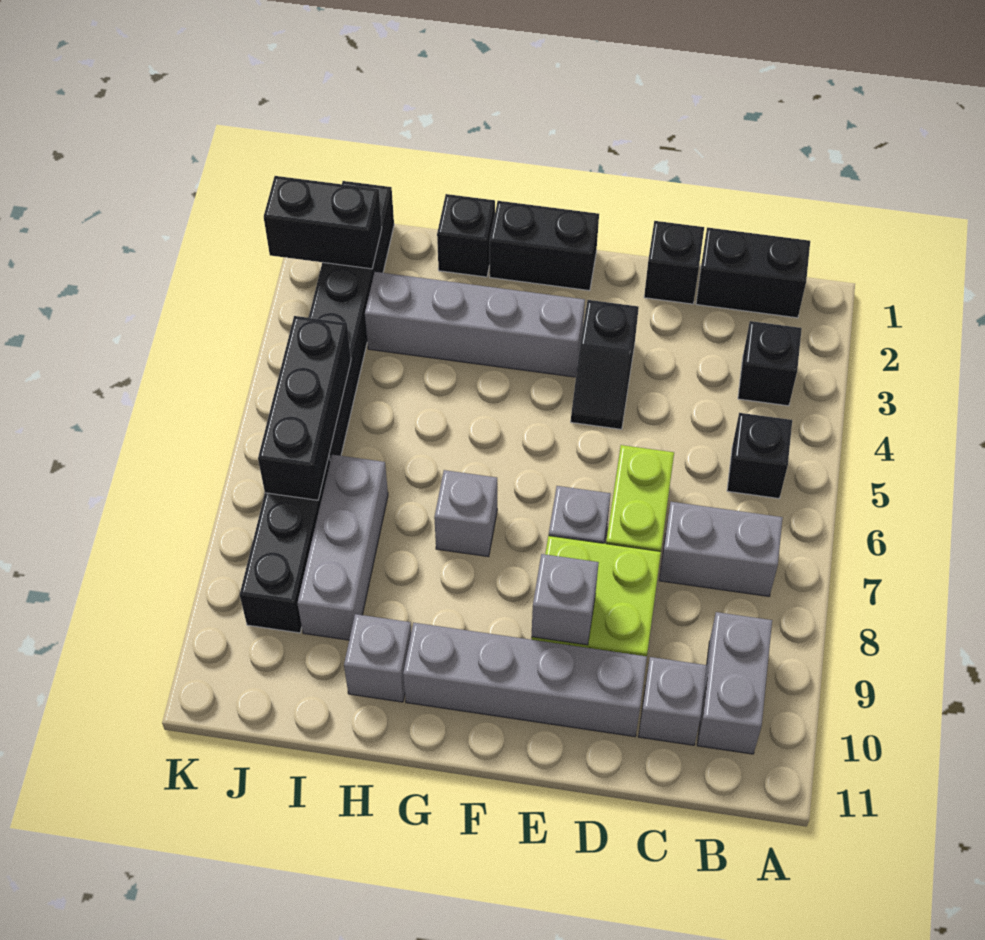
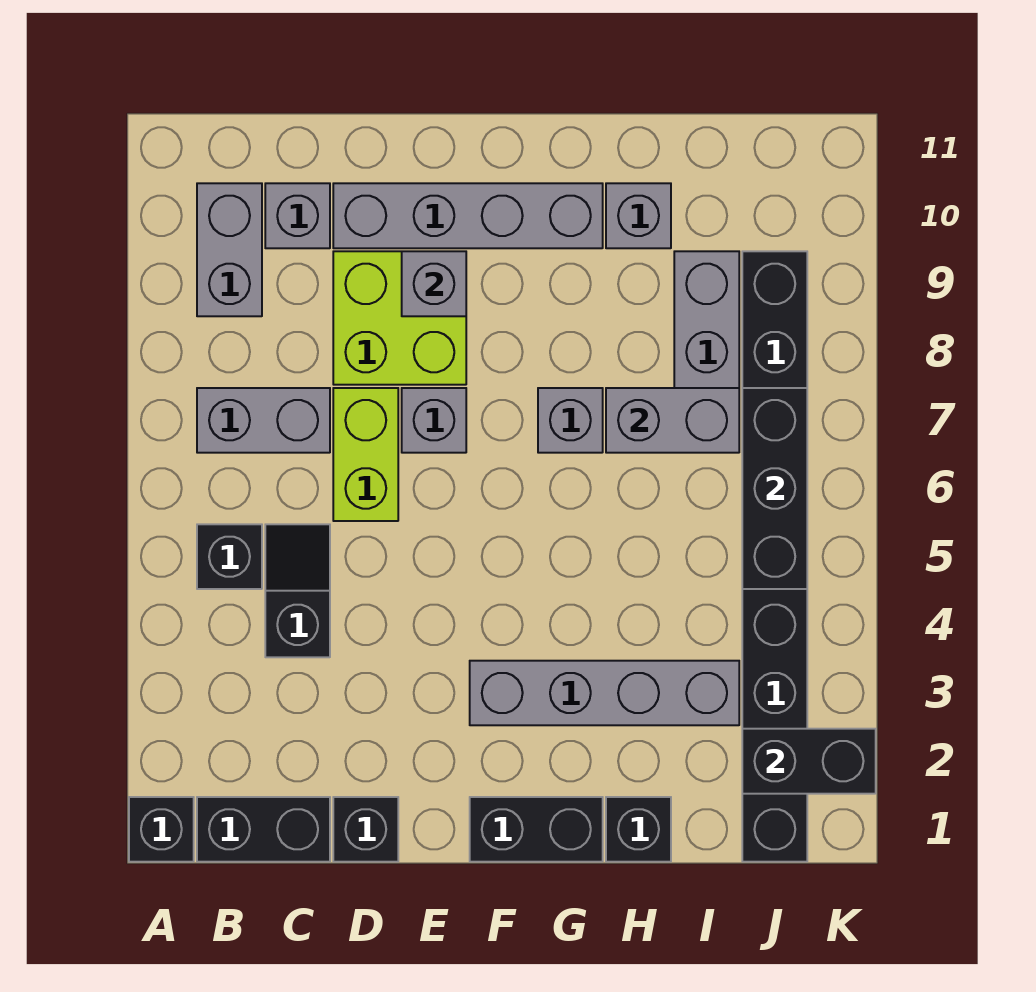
black 1x1 brick [738,321,802,406] -> black 1x1 brick moved to [129,797,194,862]
black 1x2 slope [571,300,639,429] -> black 1x2 slope moved to [265,524,330,657]
none -> grey 1x2 brick [606,388,739,453]

